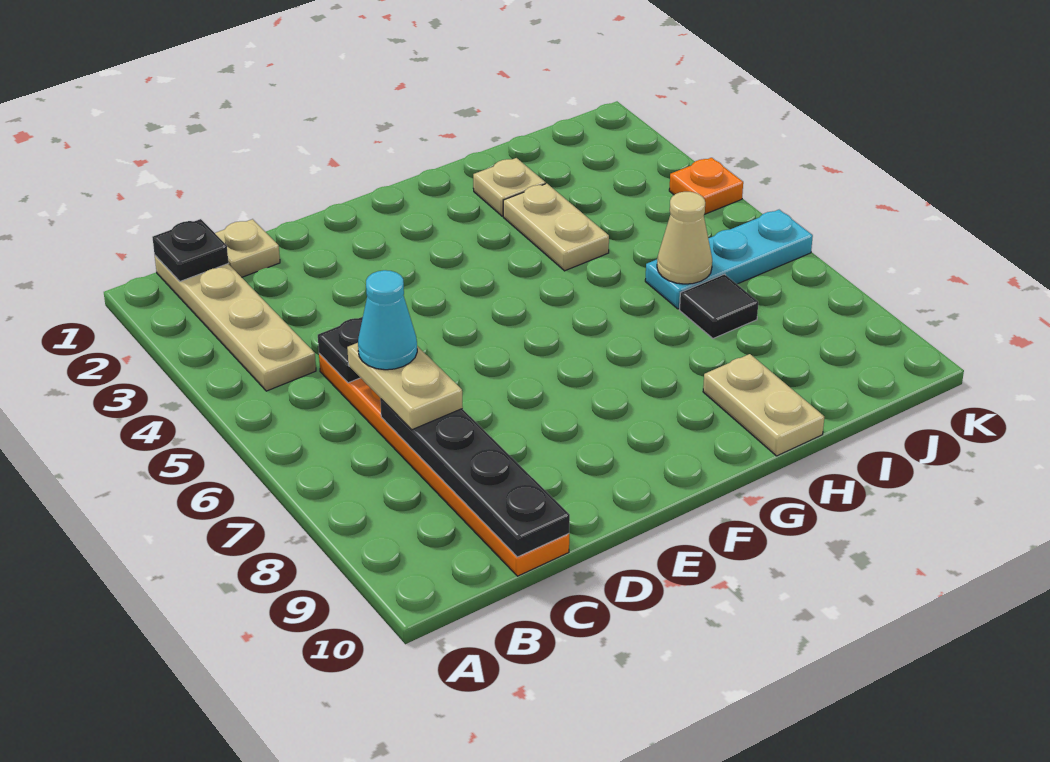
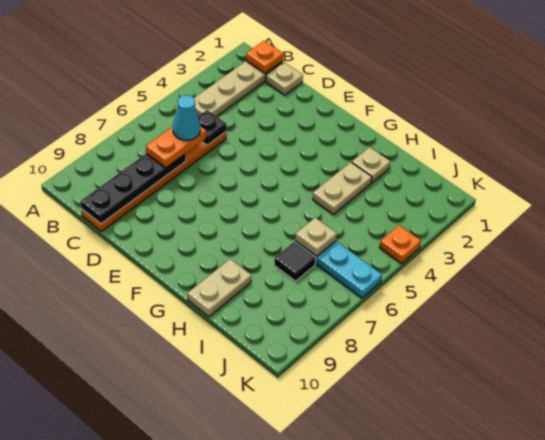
black 1x1 plate [152,219,228,281] -> orange 1x1 plate [246,41,283,73]
tan 1x2 plate [347,343,463,430] -> orange 1x2 plate [146,126,206,168]
tan 1x1 cone [657,192,712,284] -> tan 1x1 plate [295,218,337,256]

